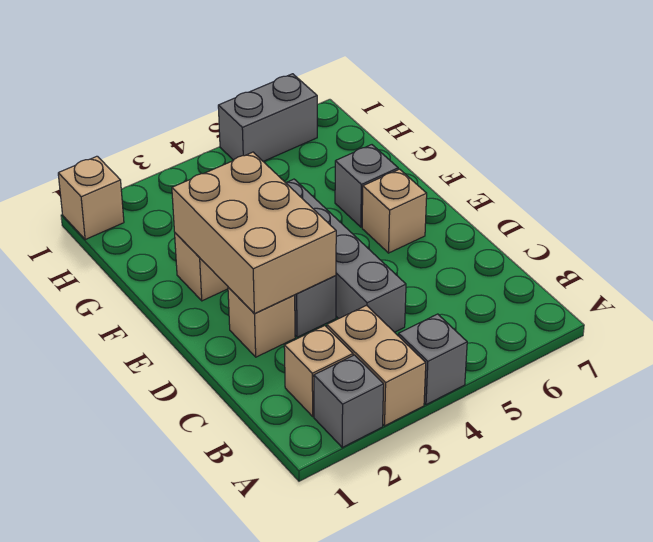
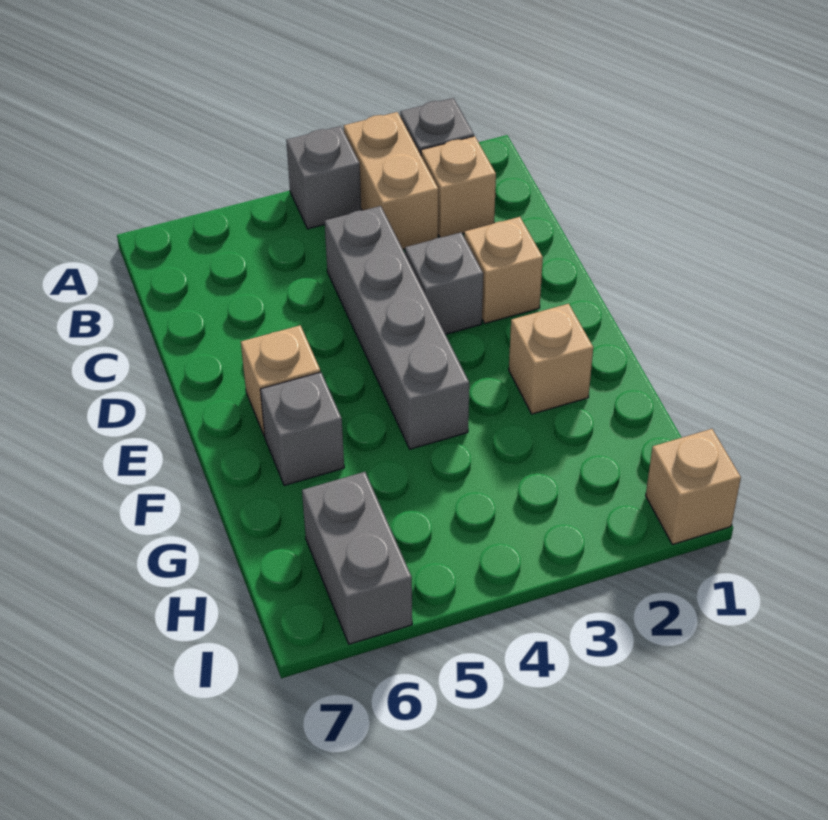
tan 2x3 brick [172,152,336,314] -> none
grey 1x2 brick [218,74,317,161] -> grey 1x2 brick turned to [302,472,412,644]

